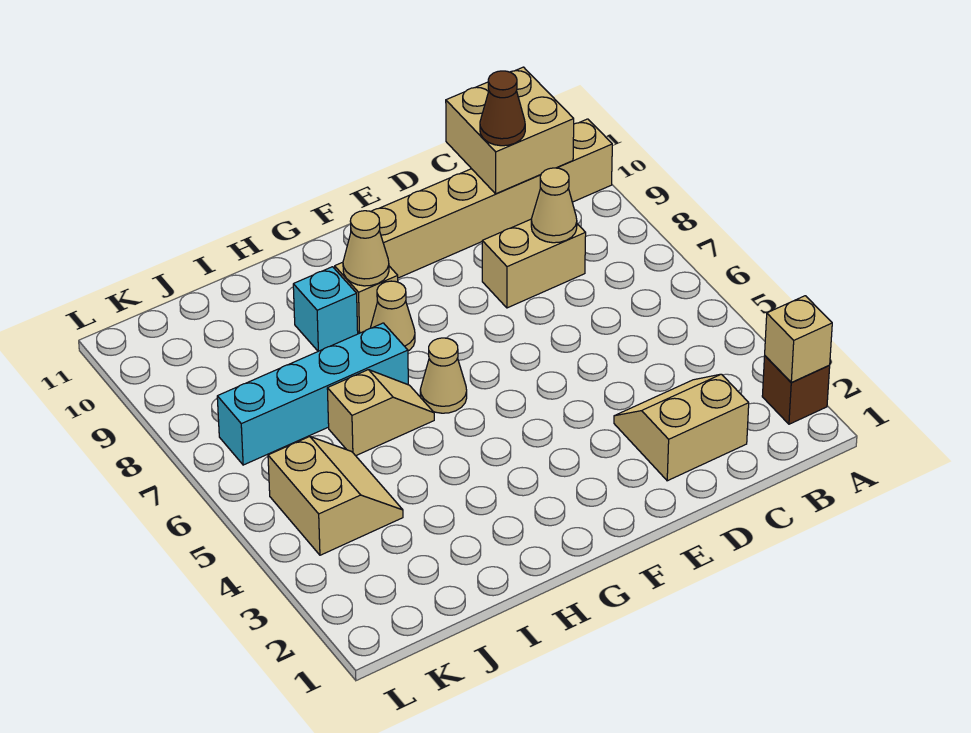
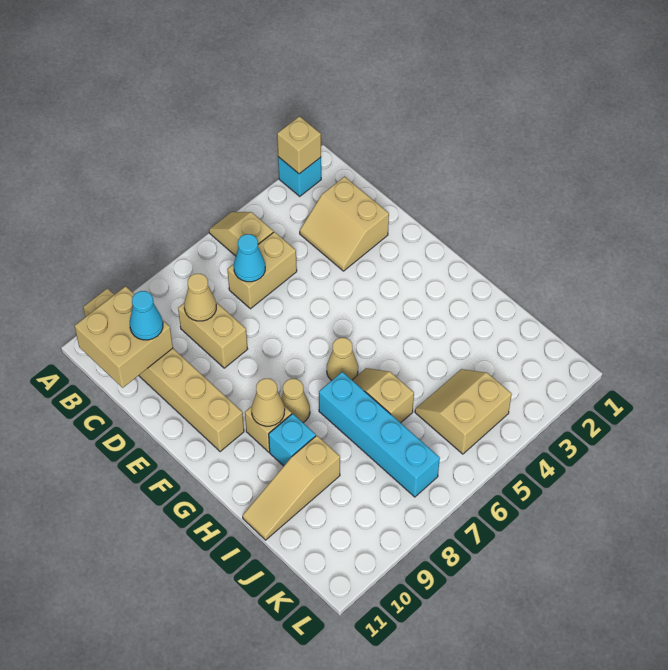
brown 1x1 brick [762,356,830,424] -> cyan 1x1 brick [278,157,321,196]
none -> tan 1x2 slope [209,212,273,256]
none -> tan 1x2 brick [227,232,297,309]
none -> cyan 1x1 cone [234,234,265,282]
brown 1x1 cone [480,71,525,146] -> cyan 1x1 cone [130,291,163,340]
none -> tan 1x3 slope [243,436,340,540]

